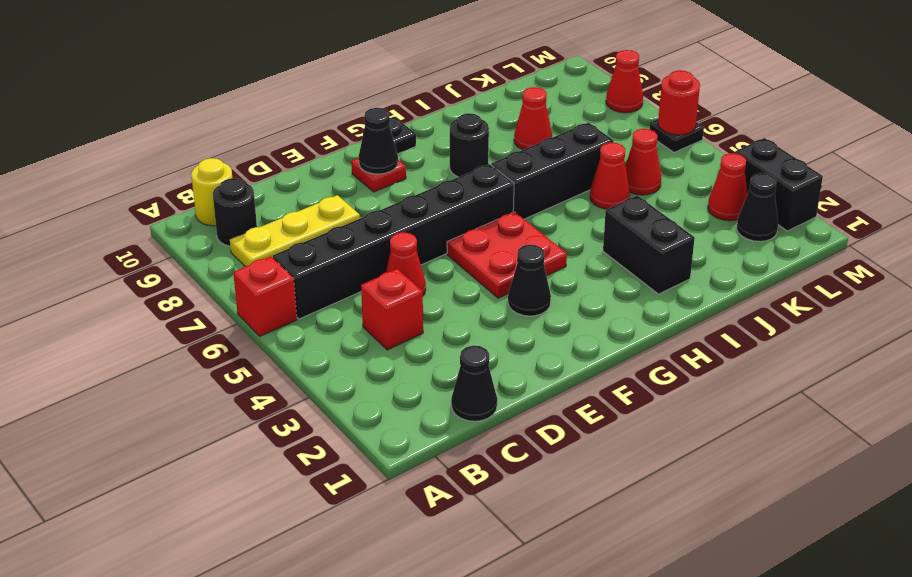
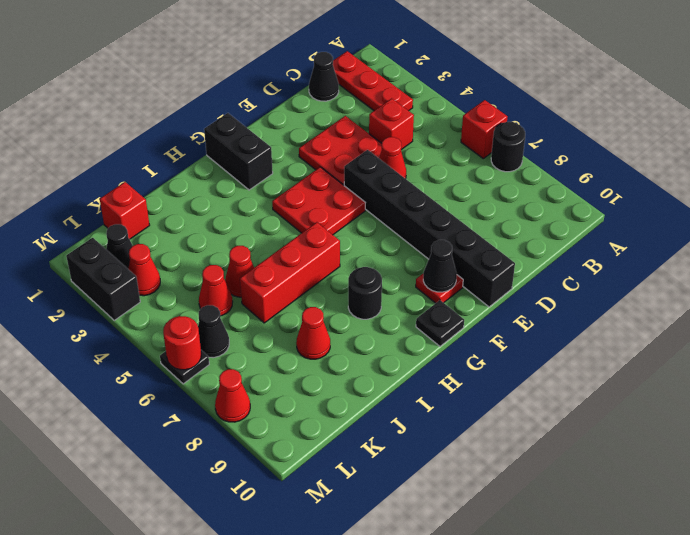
none -> red 1x3 plate [333,51,413,111]
black 1x6 brick [273,164,514,319] -> black 1x6 brick turned to [344,150,515,307]
yellow 1x3 plate [230,195,360,267] -> none
black 1x1 round brick [213,178,257,246] -> black 1x1 round brick moved to [491,122,525,172]
yellow 1x1 round brick [191,158,232,226] -> none
none -> red 2x2 plate [299,116,382,185]
black 1x1 cone [508,245,551,316] -> black 1x1 cone moved to [198,305,229,358]
black 1x3 brick [491,123,614,219] -> red 1x3 brick [240,222,340,323]
black 1x2 brick [603,196,695,294] -> black 1x2 brick moved to [204,113,273,190]
none -> red 1x1 brick [100,182,150,239]

